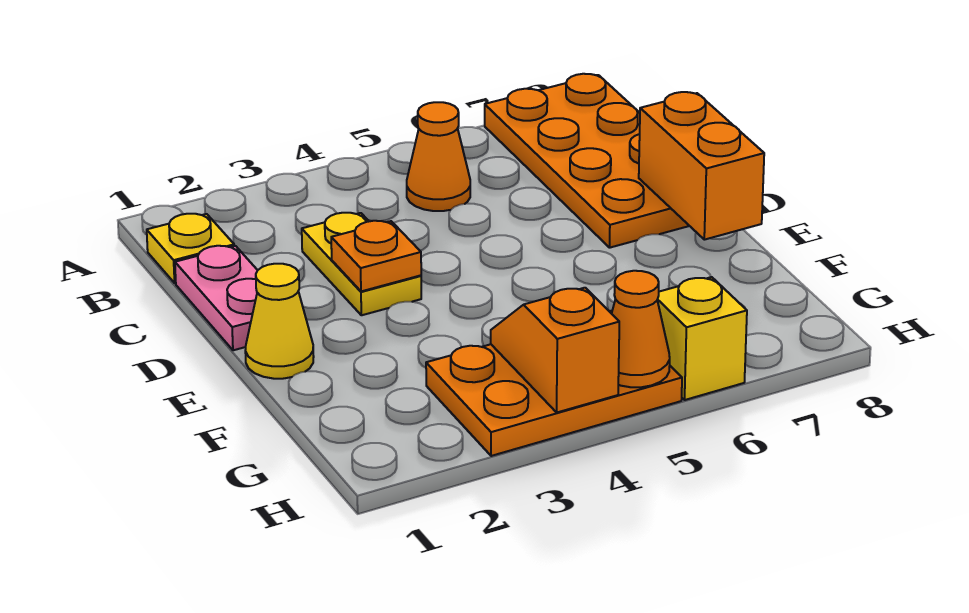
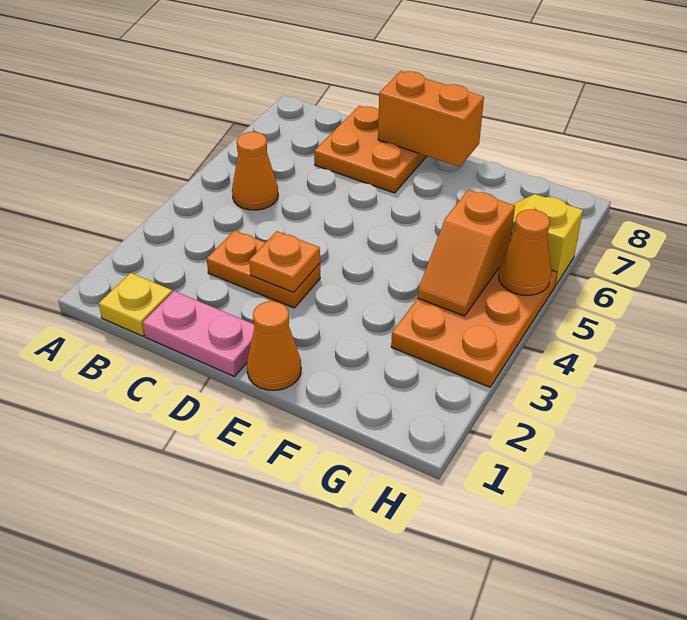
orange 2x4 plate [485,74,689,248] -> orange 2x2 plate [314,106,427,193]
yellow 1x2 plate [302,213,421,315] -> orange 1x2 plate [207,231,320,308]
yellow 1x1 cone [245,264,314,379] -> orange 1x1 cone [247,301,301,390]
orange 1x2 slope [491,288,619,412] -> orange 1x2 slope turned to [418,190,515,316]

